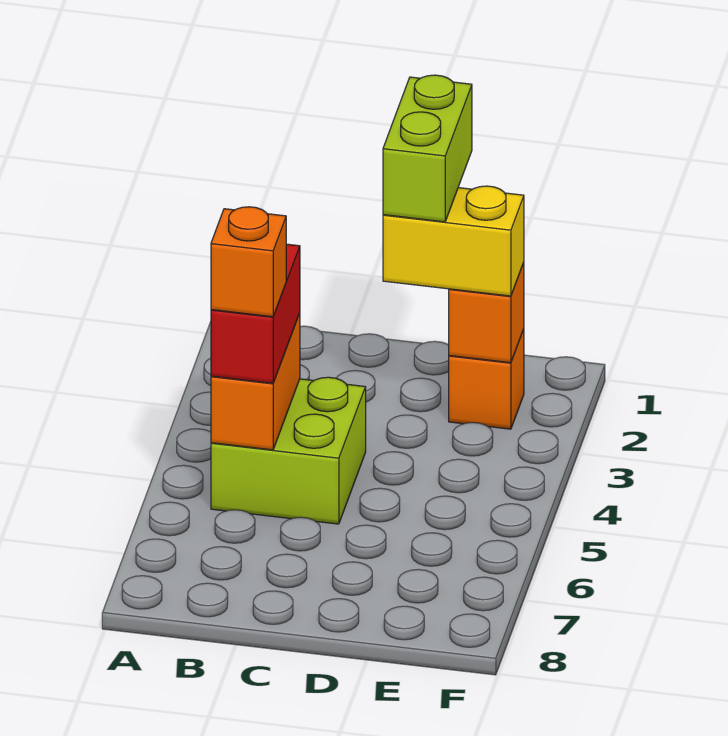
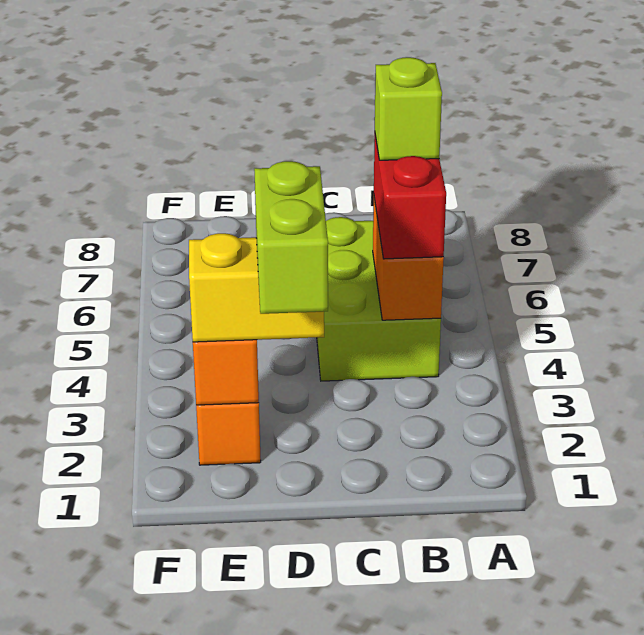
lime 2x2 brick [211,377,366,524] -> lime 2x3 brick [317,217,441,381]
orange 1x1 brick [211,207,286,317] -> lime 1x1 brick [375,57,442,160]

